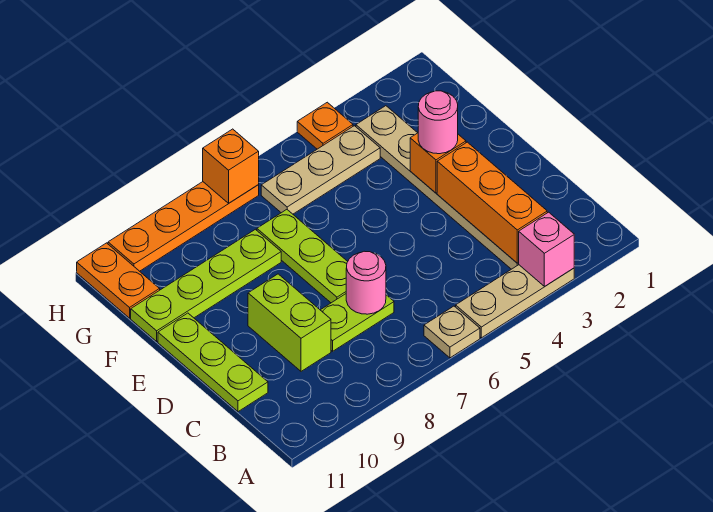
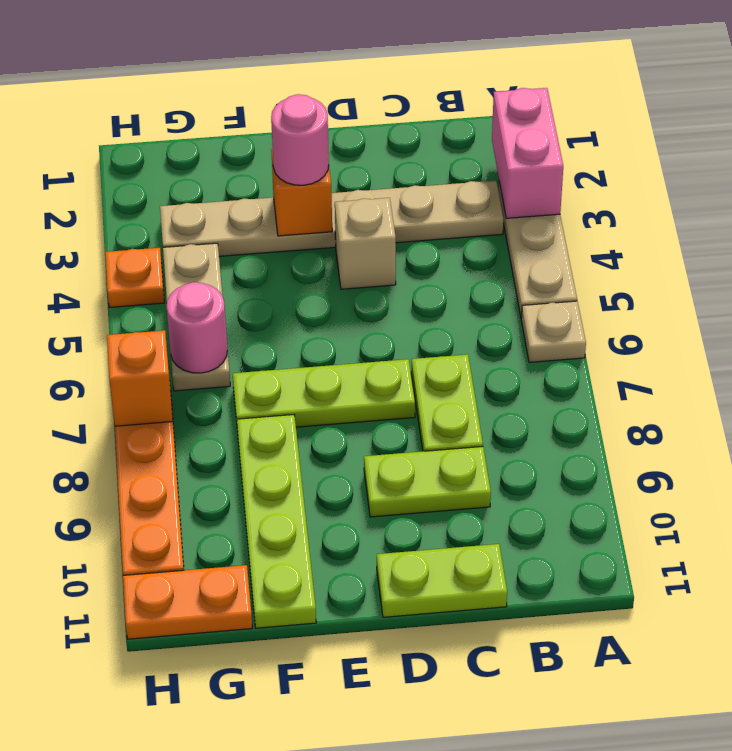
pink 1x1 brick [519,212,574,286] -> pink 1x2 brick [492,88,563,218]
orange 1x3 brick [437,142,547,263] -> none
pink 1x1 round brick [346,251,386,314] -> pink 1x1 round brick moved to [167,282,227,373]
lime 1x2 brick [248,274,331,371] -> lime 1x2 plate [364,447,491,517]
lime 1x3 plate [158,313,268,412] -> lime 1x2 plate [377,544,507,617]
none -> tan 1x1 brick [335,198,396,289]

